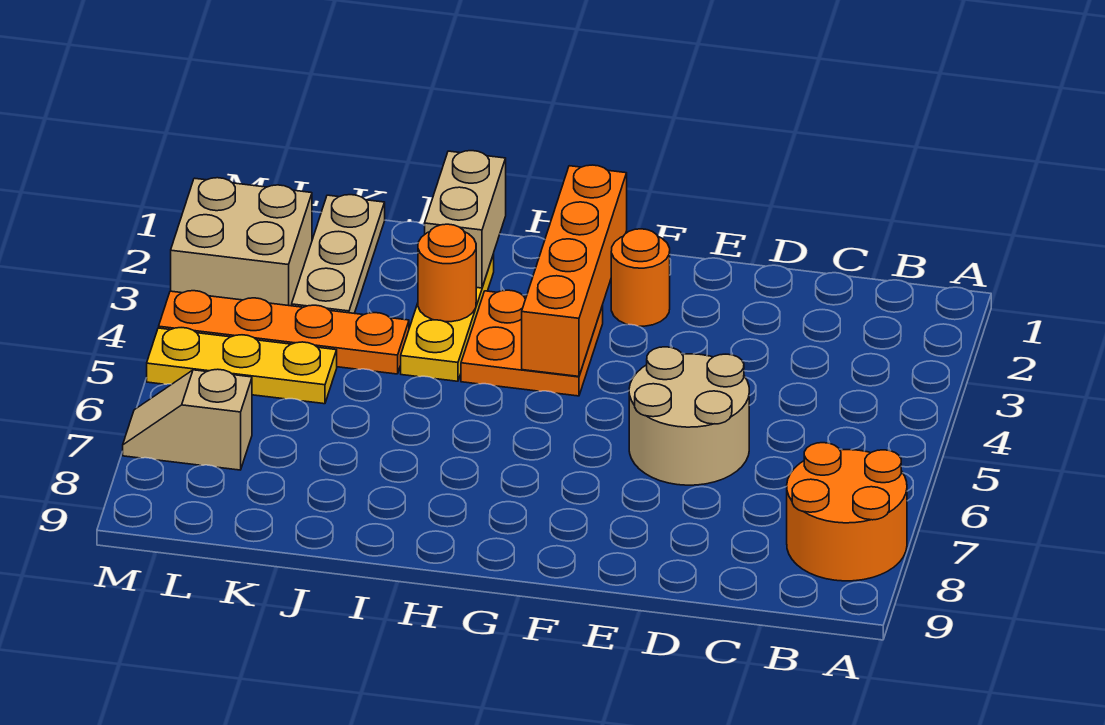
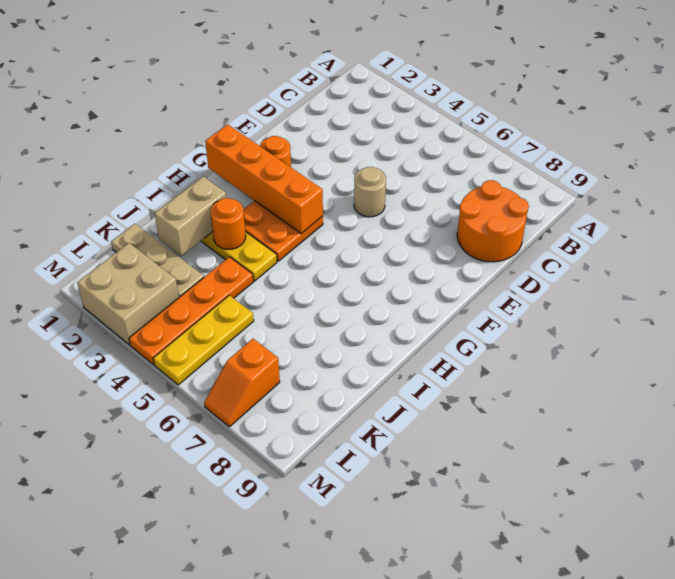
orange 2x2 round brick [787,443,907,581] -> orange 2x2 round brick moved to [457,180,529,262]
tan 2x2 round brick [629,347,749,485] -> tan 1x1 round brick [354,167,386,217]
tan 1x2 brick [425,151,506,288] -> tan 1x2 brick turned to [155,176,226,256]
tan 1x2 slope [123,369,252,470] -> orange 1x2 slope [204,339,280,427]

